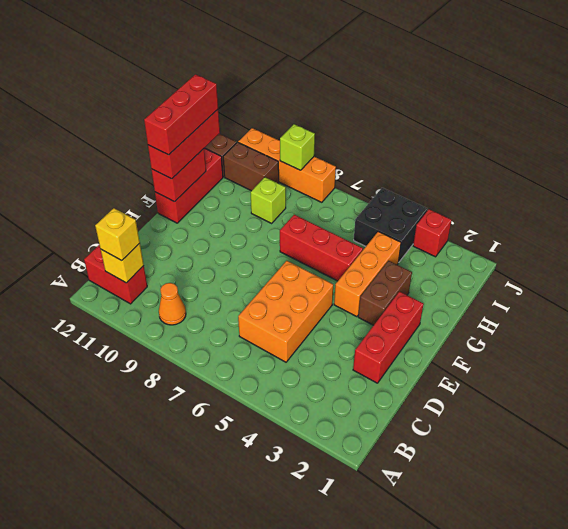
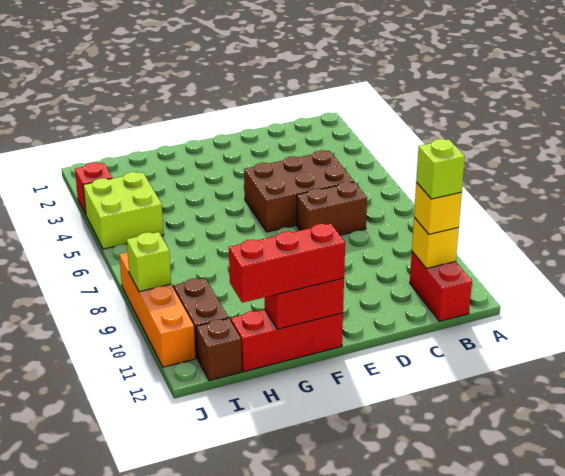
orange 1x1 cone [159,283,186,325] -> none
orange 2x3 brick [238,261,333,362] -> brown 2x3 brick [244,150,354,232]
red 1x3 brick [353,292,424,383] -> none
brown 1x2 brick [358,261,412,325] -> brown 1x2 brick moved to [297,182,367,235]
orange 1x3 brick [334,231,401,317] -> none
red 1x3 brick [144,74,218,155] -> none
red 1x3 brick [280,215,363,281] -> none
lime 1x1 brick [251,177,286,223] -> lime 1x1 brick moved to [416,139,465,199]
black 2x2 brick [354,188,428,263] -> lime 2x2 brick [83,172,164,249]

